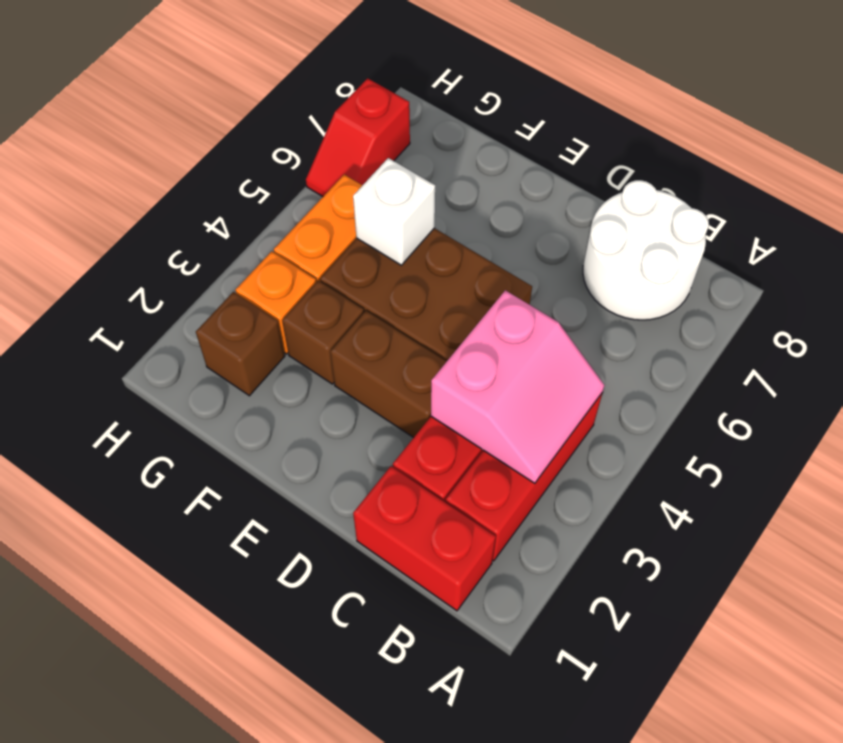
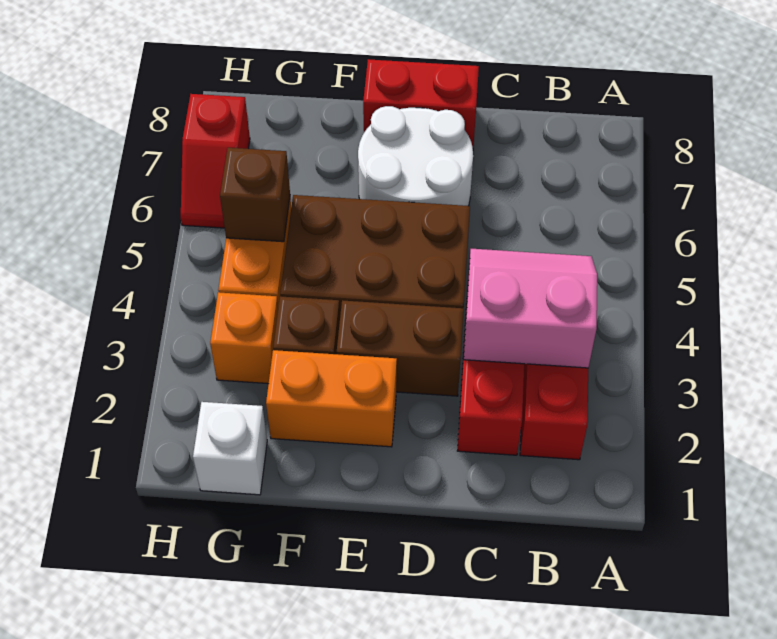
red 1x2 brick [353,466,496,611] -> red 1x2 brick moved to [363,59,479,147]
pink 2x2 slope [431,290,604,483] -> pink 2x2 slope turned to [464,249,597,368]
white 2x2 round brick [583,180,709,320] -> white 2x2 round brick moved to [358,106,473,206]
none -> orange 1x2 brick [266,350,397,447]
white 1x1 brick [353,158,435,265] -> white 1x1 brick moved to [193,402,267,495]
brown 1x1 brick [196,292,285,396] -> brown 1x1 brick moved to [220,148,290,242]

